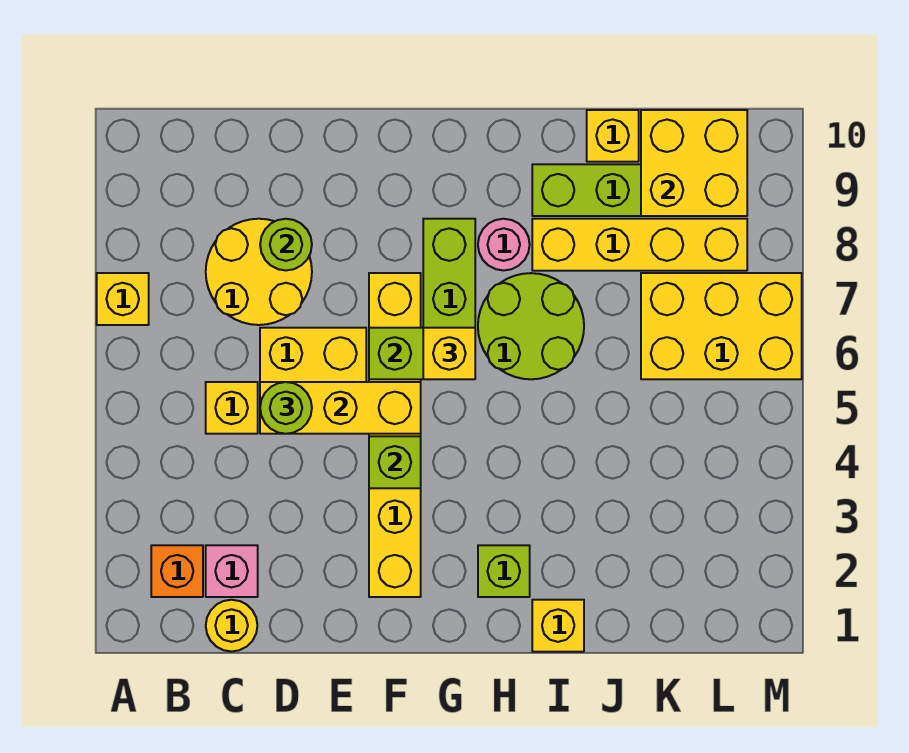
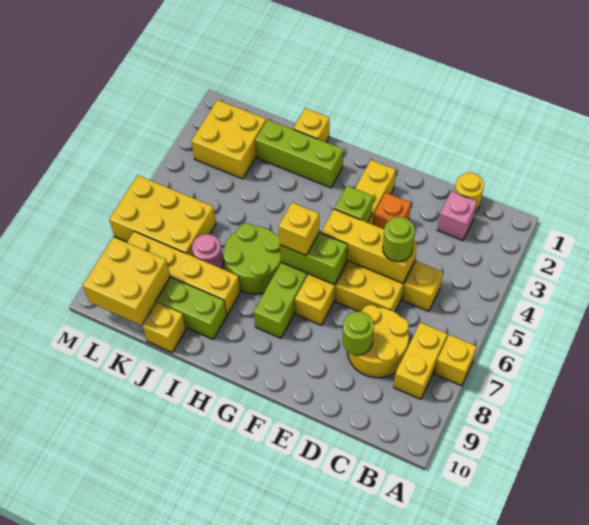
orange 1x1 brick [151,545,203,597] -> orange 1x1 brick moved to [373,193,411,229]
none -> yellow 1x2 brick [394,323,447,399]
lime 1x1 brick [478,545,530,597] -> lime 1x3 brick [255,119,343,188]
pink 1x1 round brick [478,219,530,270] -> pink 1x1 round brick moved to [192,234,223,268]
none -> yellow 2x2 brick [191,100,266,179]

